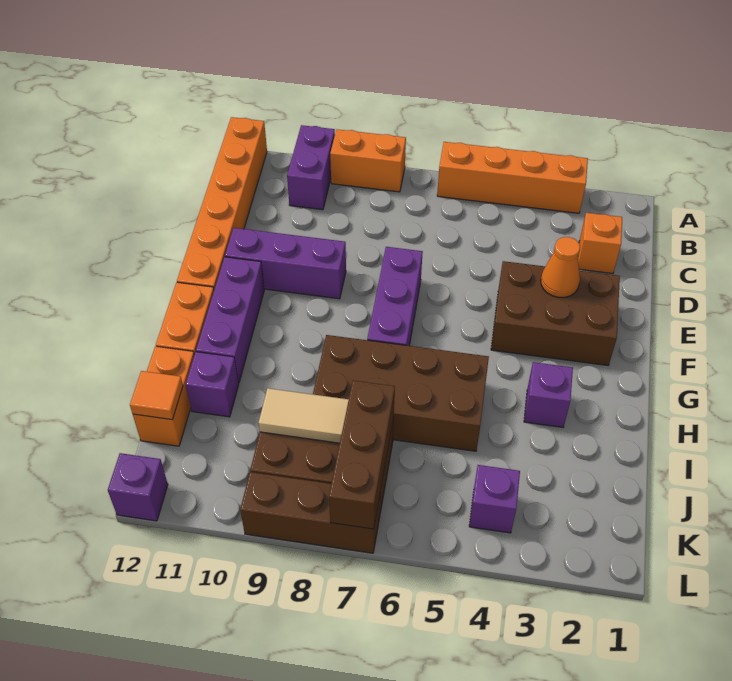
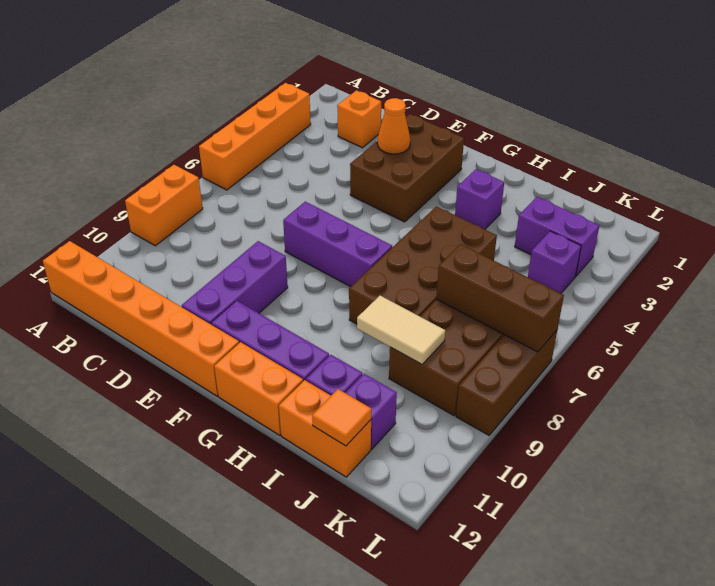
purple 1x2 brick [287,125,335,210] -> purple 1x2 brick moved to [515,197,599,276]
tan 1x2 tile [259,388,349,443] -> tan 1x2 tile turned to [357,296,445,364]
purple 1x1 brick [108,453,168,521] -> purple 1x1 brick moved to [345,374,397,449]

